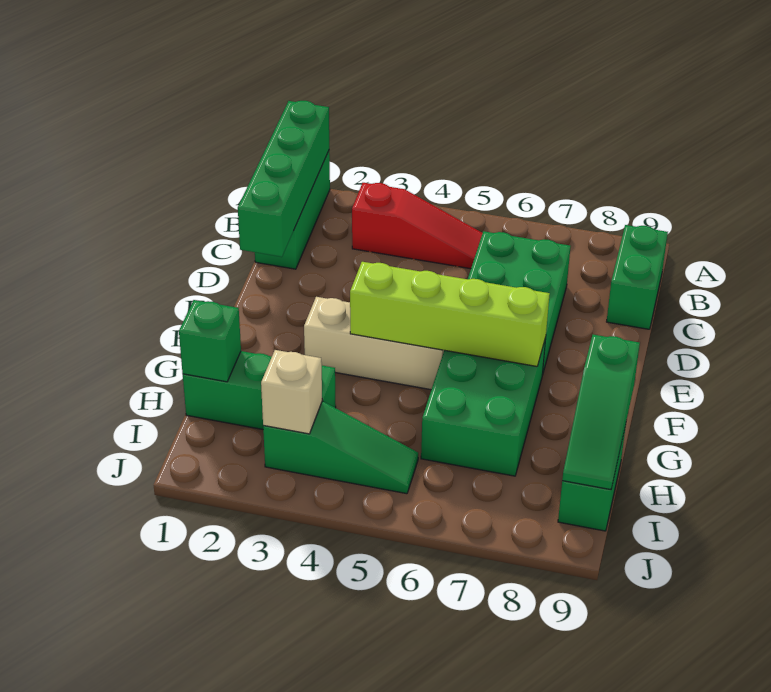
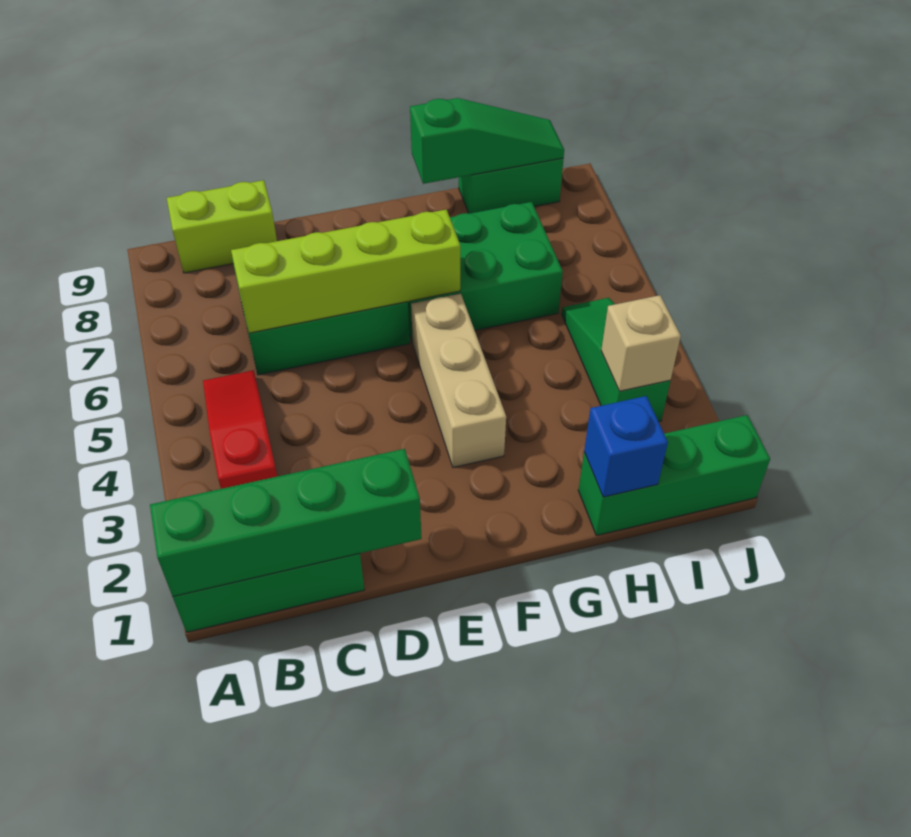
green 1x2 brick [607,225,668,329] -> lime 1x2 brick [167,180,277,273]
lime 1x4 brick [350,262,550,366] -> lime 1x4 brick turned to [231,209,460,333]
green 1x3 brick [183,351,336,429] -> green 1x3 brick turned to [578,415,770,536]
green 1x1 brick [179,300,241,382] -> blue 1x1 brick [584,396,668,497]

